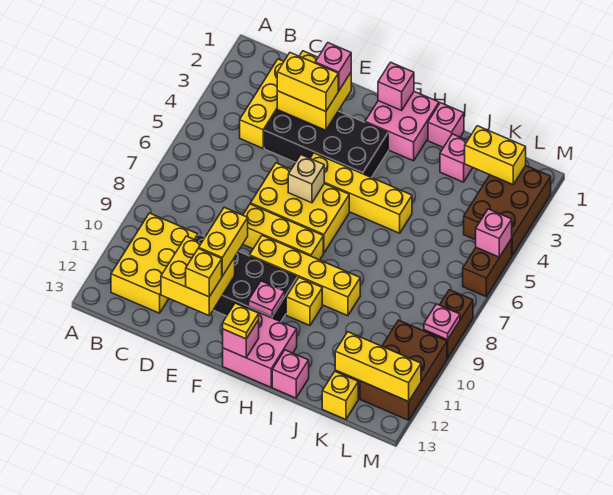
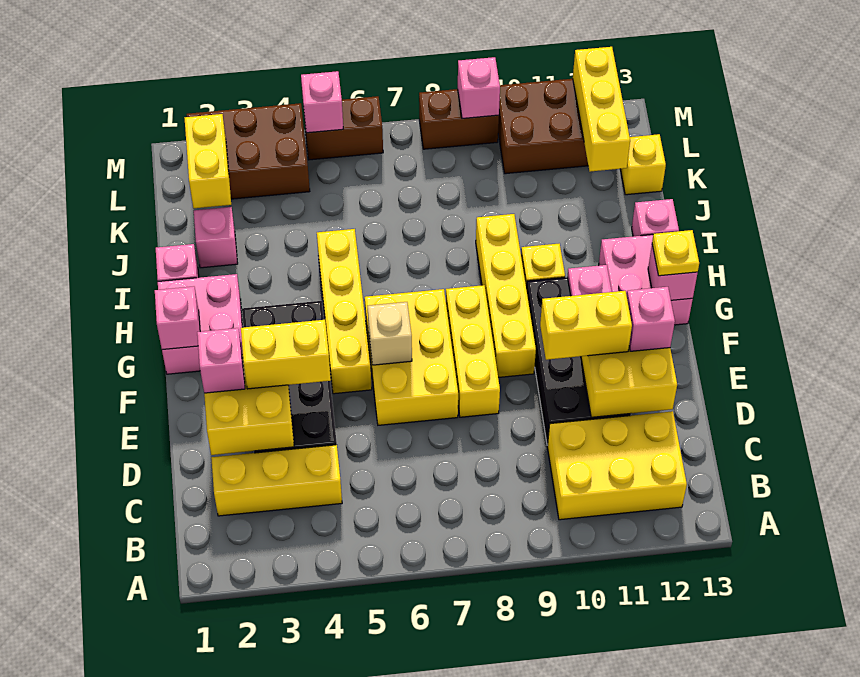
yellow 1x2 brick [277,53,338,111] -> yellow 1x2 brick turned to [241,320,331,389]
yellow 1x1 brick [186,248,222,297] -> pink 1x1 brick [627,287,675,351]
pink 1x1 plate [424,304,460,340] -> pink 1x1 brick [458,57,500,119]

